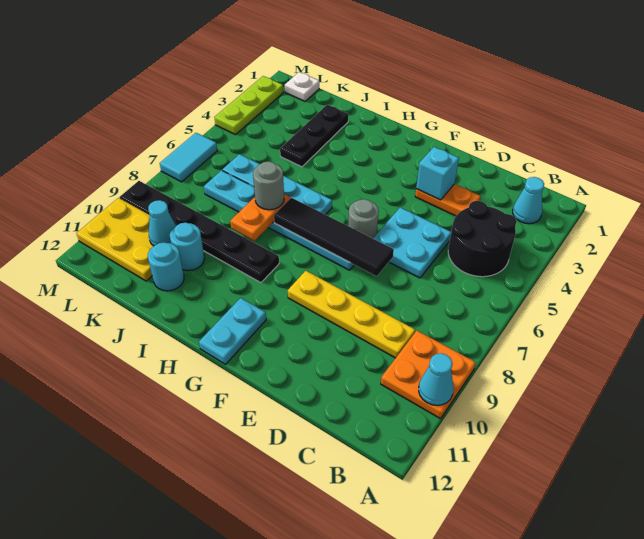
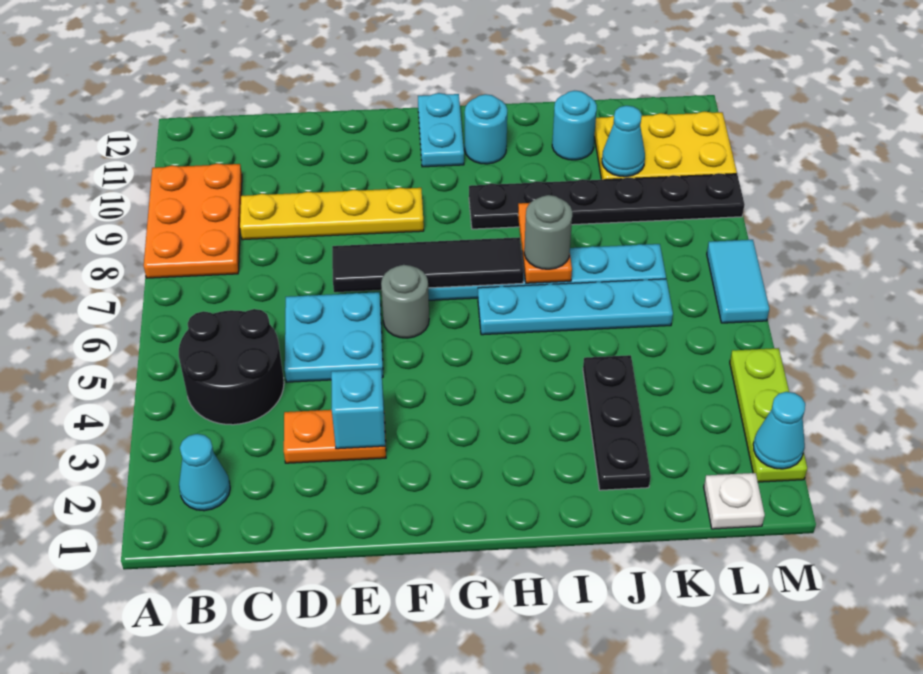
orange 2x2 plate [381,331,476,419] -> orange 2x3 plate [144,163,242,278]
cyan 1x1 cone [419,353,454,405] -> cyan 1x1 cone moved to [753,392,805,469]
cyan 1x1 round brick [170,223,205,270] -> cyan 1x1 round brick moved to [465,94,507,164]

